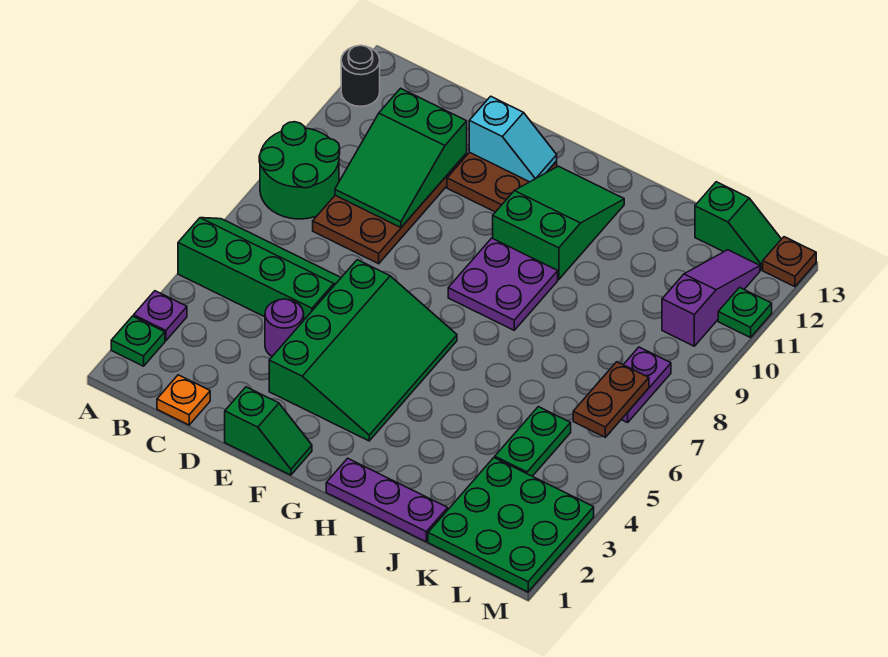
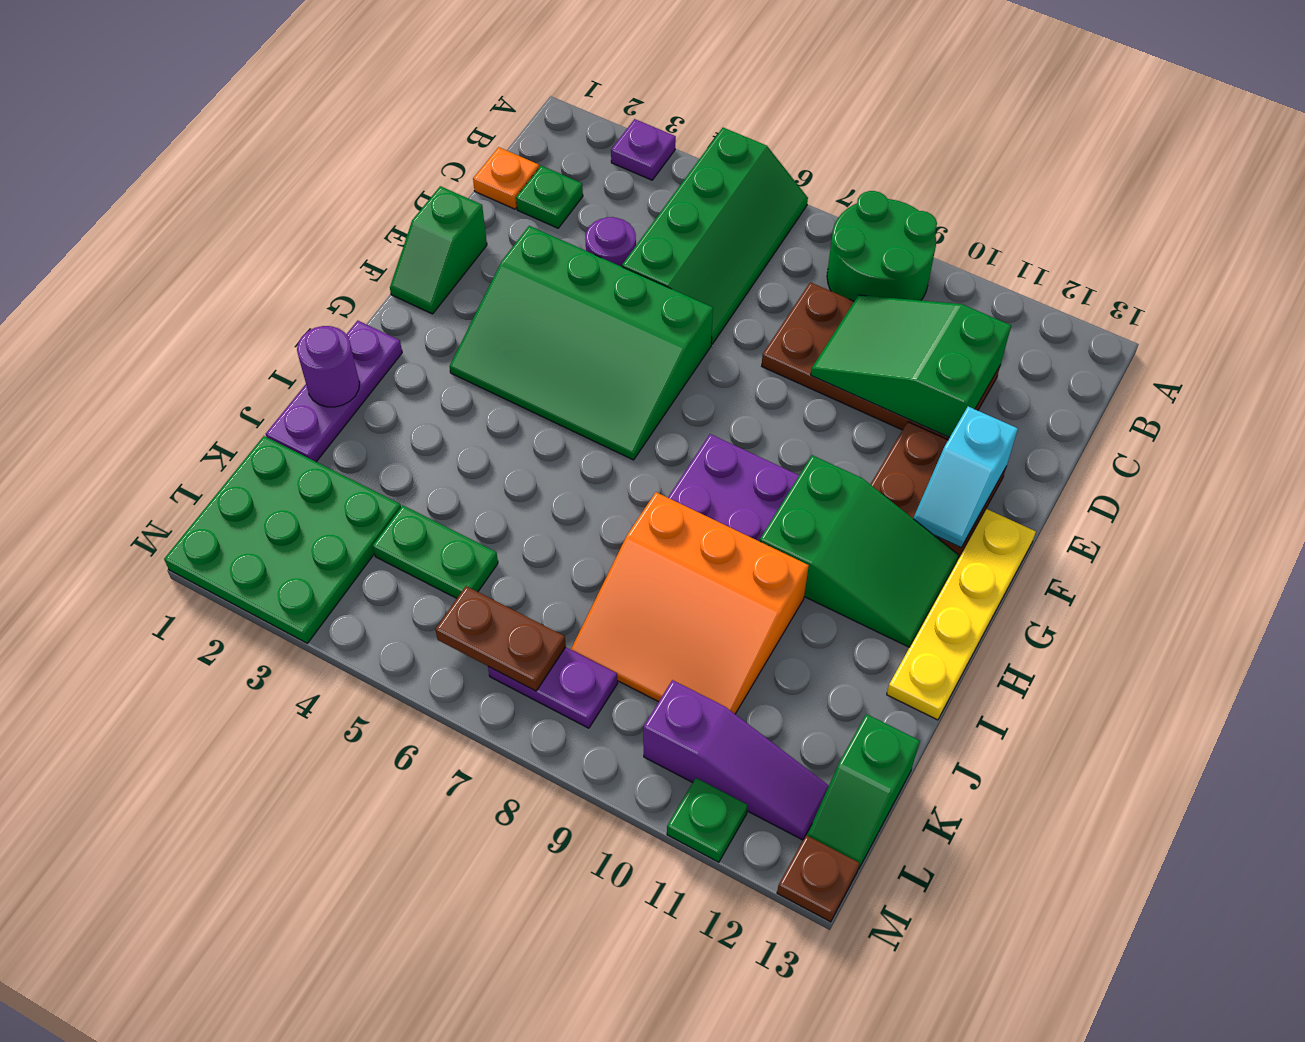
green 1x1 plate [111,316,165,366] -> green 1x1 plate moved to [516,166,583,228]
black 1x1 round brick [341,45,380,106] -> none
none -> yellow 1x4 plate [887,509,1036,720]
none -> purple 1x1 round brick [297,326,360,407]
none -> orange 3x3 slope [571,492,809,714]

